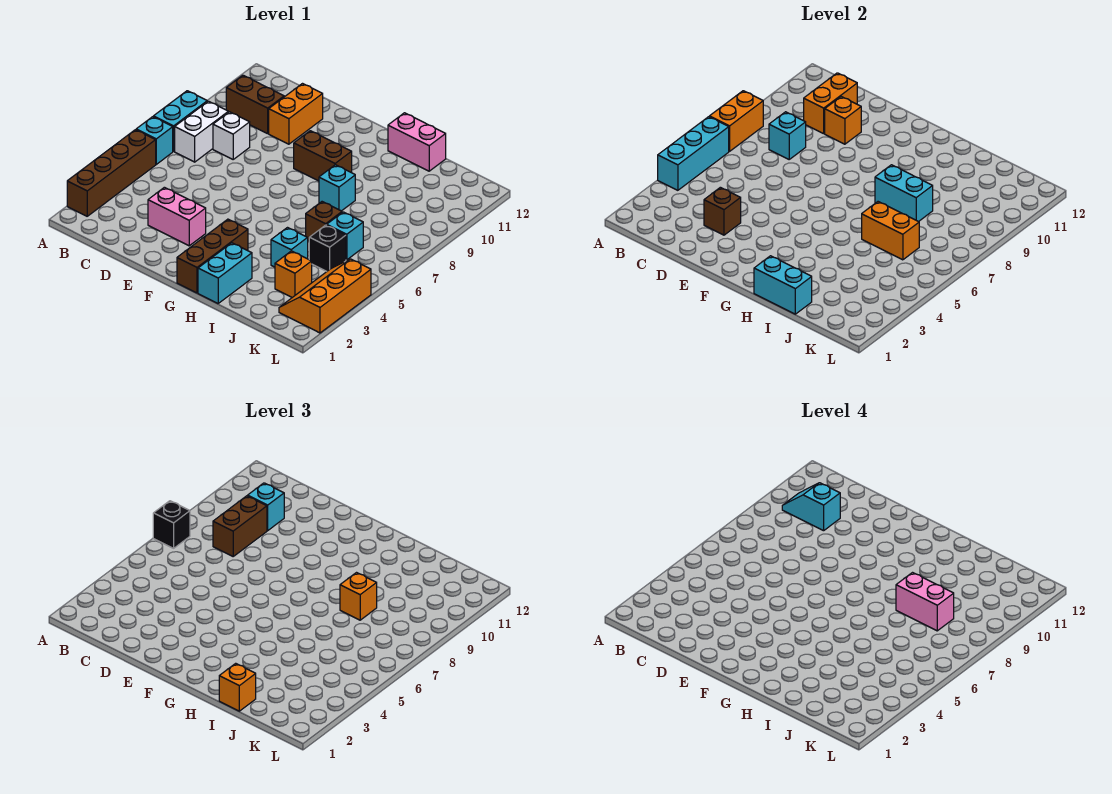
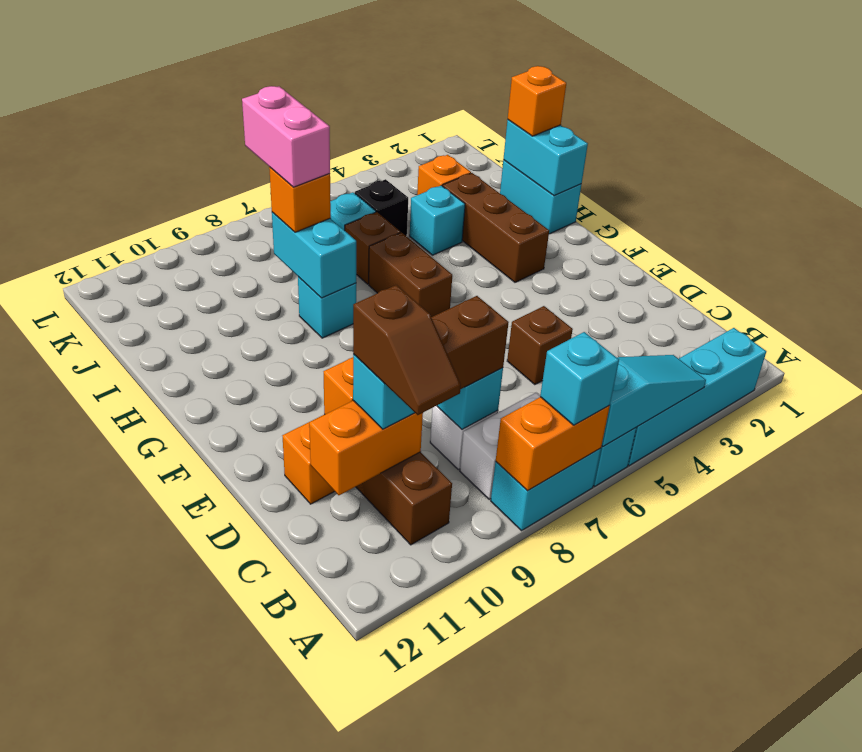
brown 1x4 brick [67,130,156,216] -> cyan 1x4 brick [628,328,766,466]
cyan 1x3 brick [658,117,729,190] -> cyan 1x3 slope [602,355,706,447]
black 1x1 brick [153,501,190,548] -> cyan 1x1 brick [540,332,619,425]
cyan 1x2 slope [782,483,840,531] -> brown 1x2 slope [353,285,461,415]
pink 1x2 brick [148,187,206,246] -> none
brown 1x1 brick [704,187,741,235] -> brown 1x1 brick moved to [507,306,573,385]
brown 1x2 brick [294,131,352,181] -> brown 1x2 brick moved to [369,233,452,317]
brown 1x3 brick [177,219,248,293] -> brown 1x3 brick turned to [443,173,549,282]
cyan 1x2 brick [198,243,252,303] -> cyan 1x2 brick turned to [500,160,582,234]
pink 1x2 brick [388,113,446,171] -> none
orange 1x2 brick [862,202,919,260] -> none
orange 2x3 slope [279,259,371,333] -> none

